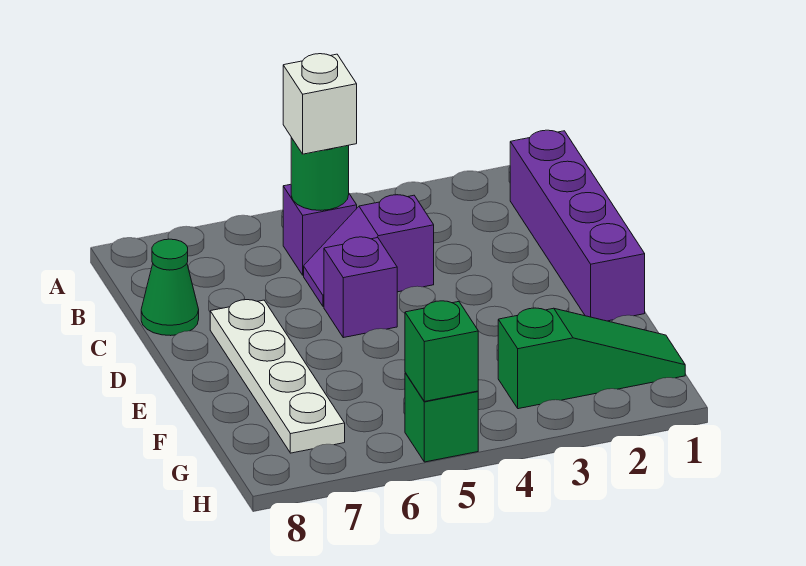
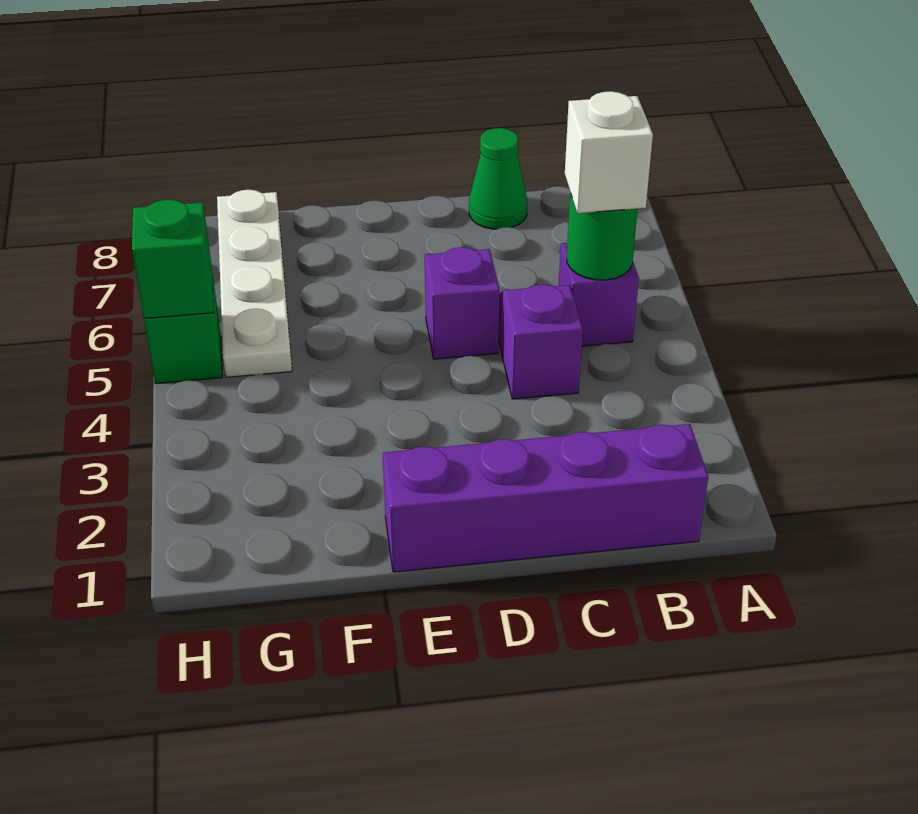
white 1x4 plate [210,300,345,453] -> white 1x4 plate turned to [217,190,292,377]
green 1x3 slope [498,308,685,409] -> none

